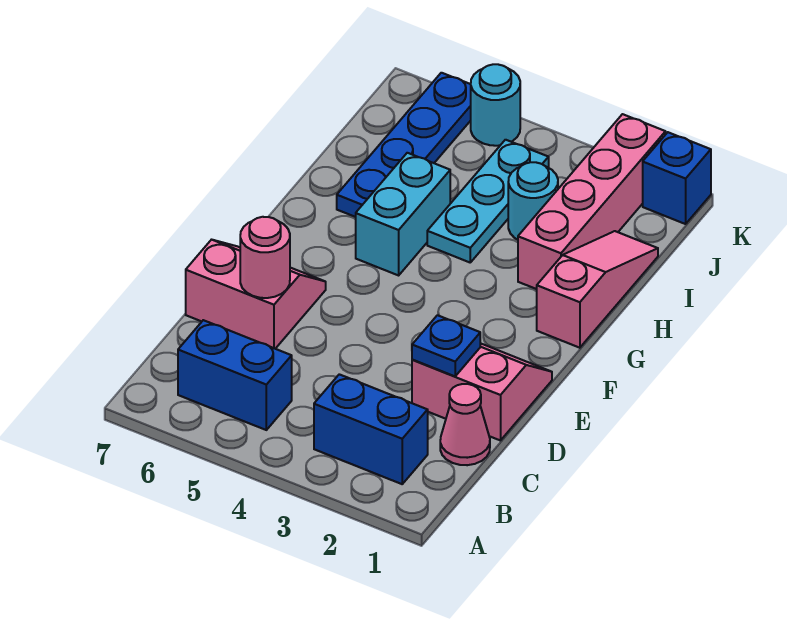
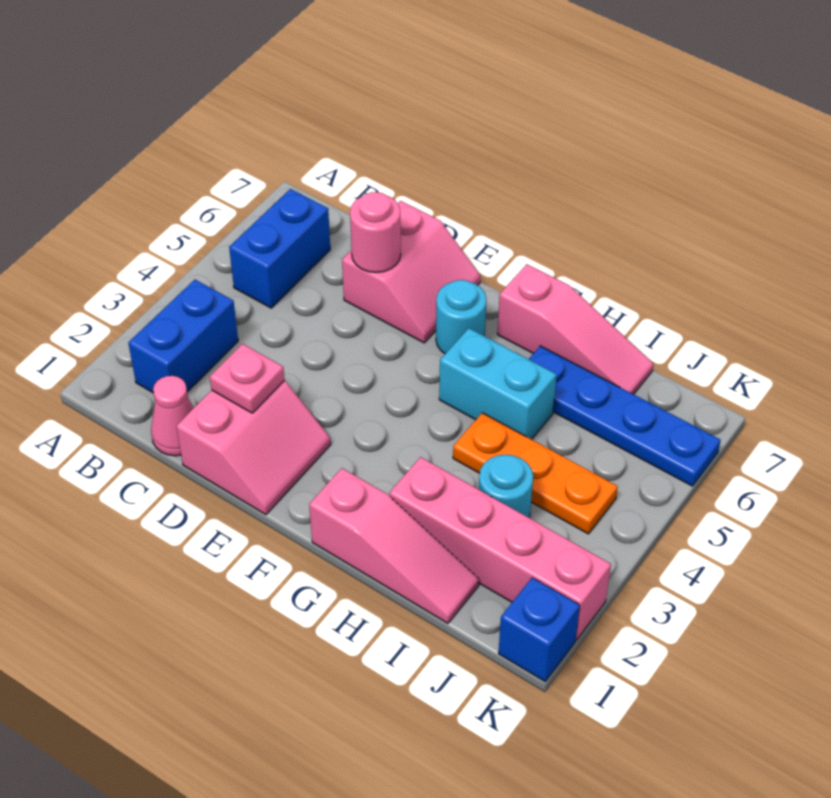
blue 1x1 plate [412,315,480,376] -> pink 1x1 plate [210,344,285,413]
none -> pink 1x3 slope [498,264,654,394]
cyan 1x3 plate [427,140,549,262] -> orange 1x3 plate [453,413,618,534]
cyan 1x1 round brick [471,64,520,146] -> cyan 1x1 round brick moved to [436,280,486,354]

